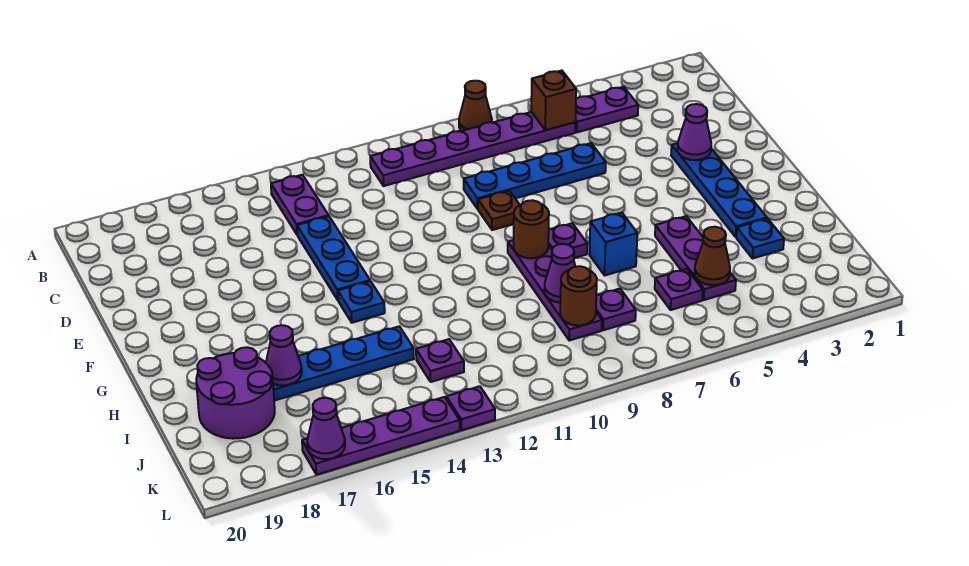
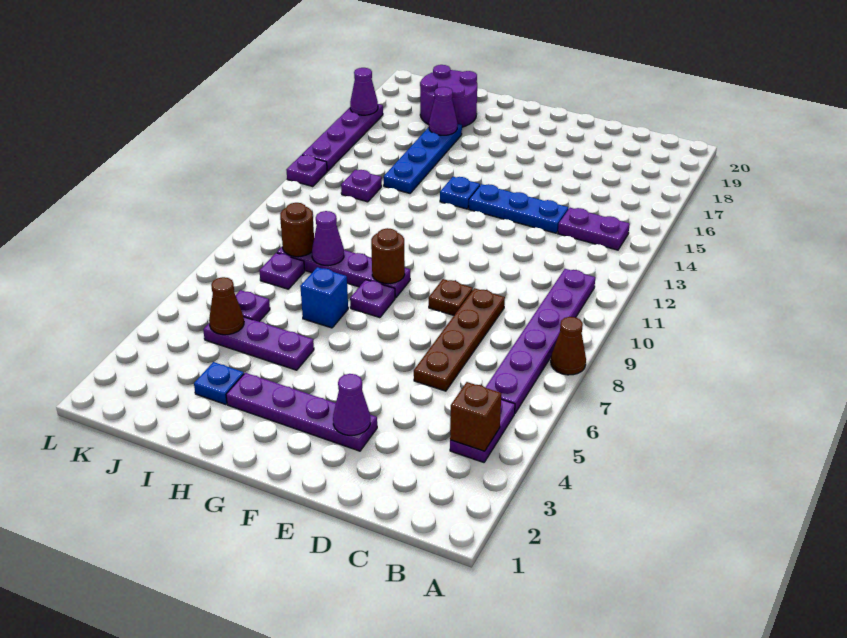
brown 1x1 brick [531,70,576,130] -> brown 1x1 brick moved to [450,382,501,451]
blue 1x4 plate [464,143,606,209] -> brown 1x4 plate [414,288,505,391]
blue 1x4 plate [671,143,767,237] -> purple 1x4 plate [226,373,377,451]

